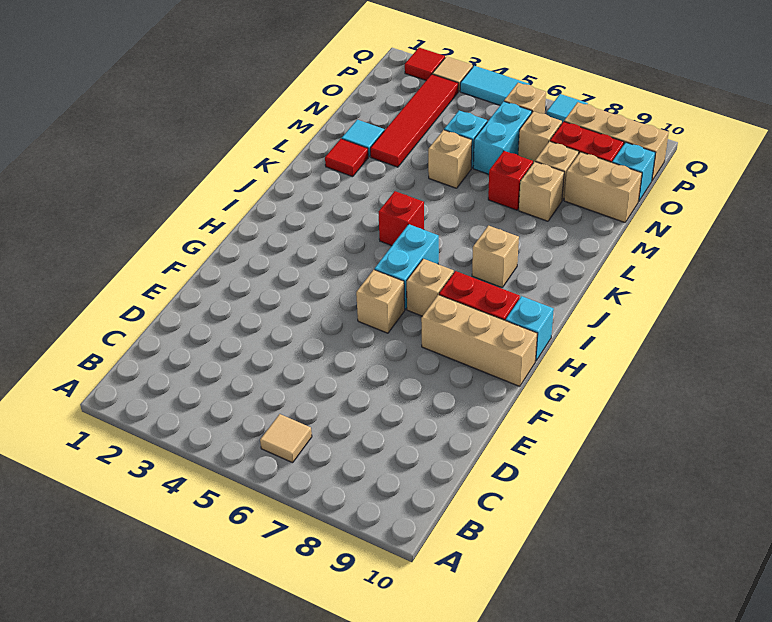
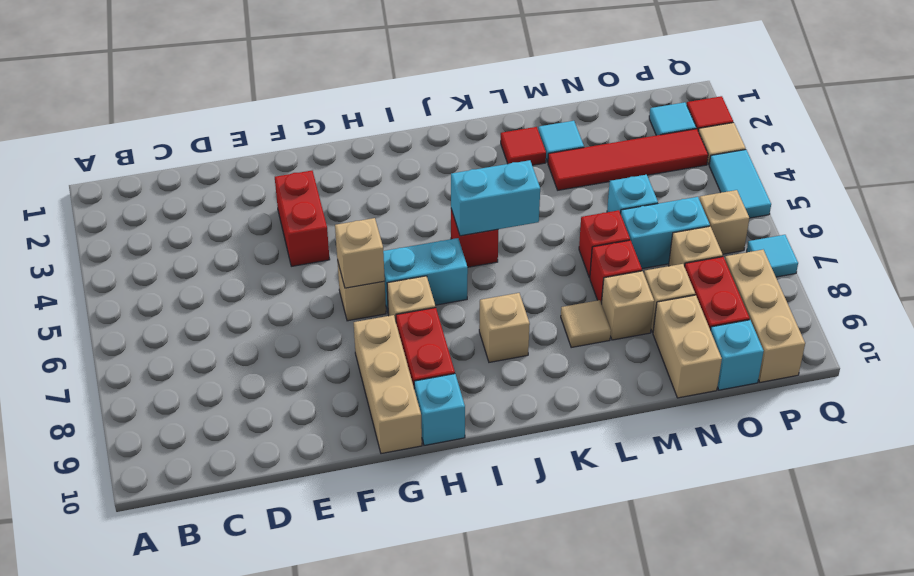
tan 1x1 tile [260,414,312,463] -> tan 1x1 tile moved to [561,300,611,348]
none -> red 1x2 brick [275,171,330,266]
none -> cyan 1x2 brick [451,160,540,236]
tan 1x1 brick [428,130,472,188] -> tan 1x1 brick moved to [335,218,385,288]
none -> red 1x1 brick [579,210,630,278]
none -> cyan 1x1 tile [649,102,696,135]

